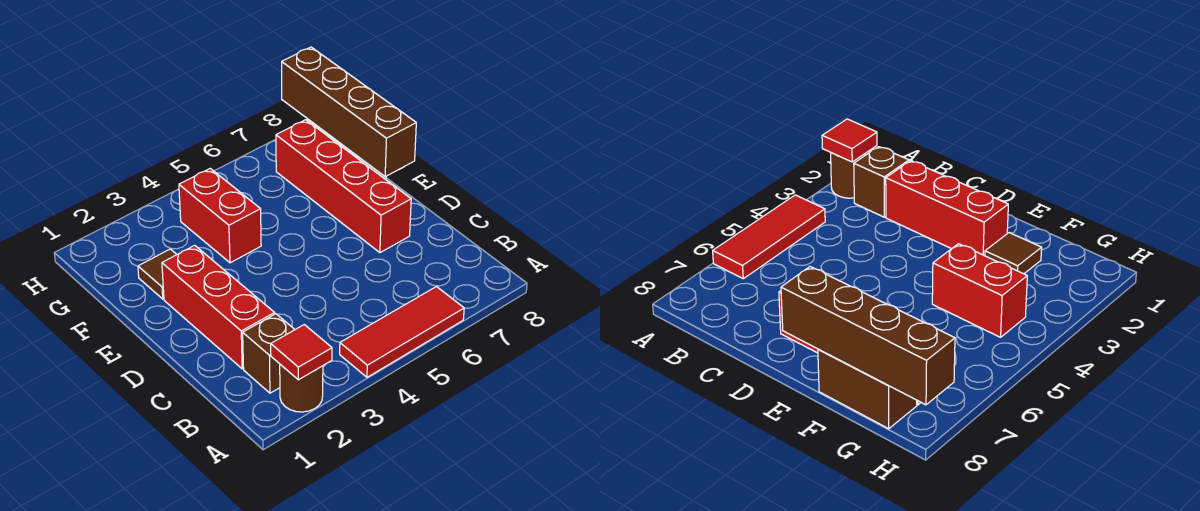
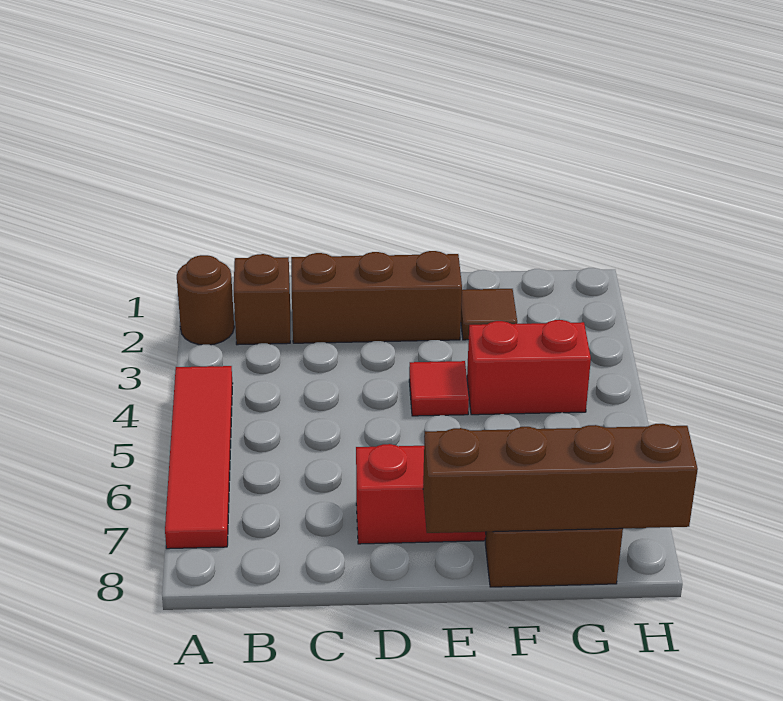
red 1x1 tile [271,325,332,380] -> red 1x1 tile moved to [409,361,469,416]
red 1x3 tile [340,287,464,377] -> red 1x4 tile [165,366,233,549]
red 1x3 brick [162,245,275,369] -> brown 1x3 brick [291,251,462,343]

